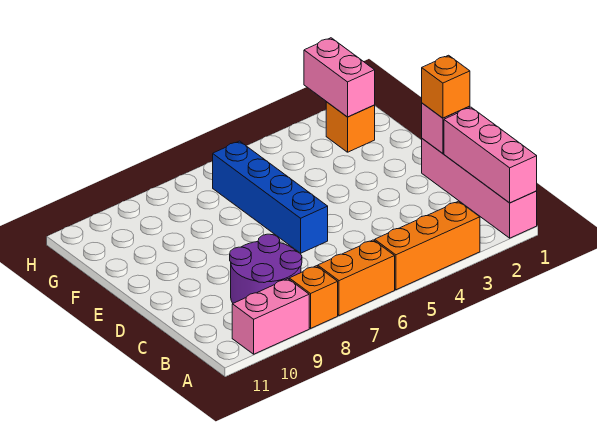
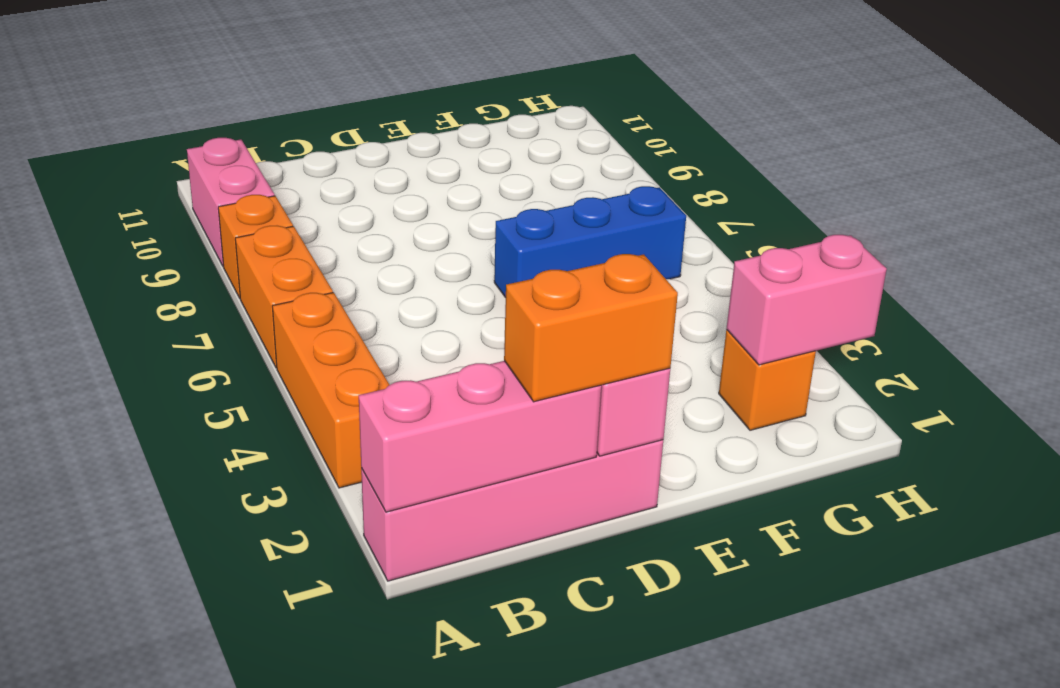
purple 2x2 round brick [230,234,302,303] -> none
orange 1x1 brick [422,55,470,118] -> orange 1x2 brick [504,254,678,402]
blue 1x4 brick [212,141,328,253] -> blue 1x3 brick [494,186,686,298]

